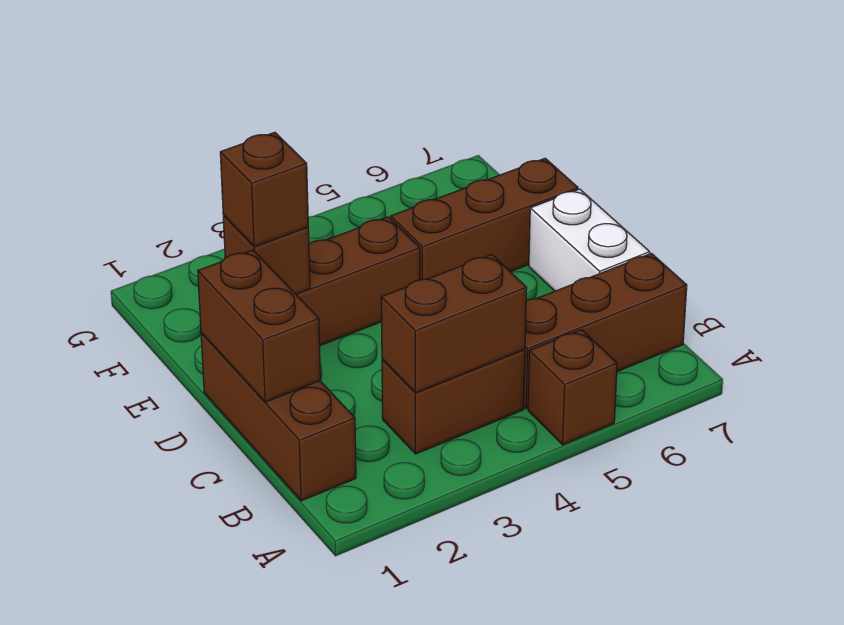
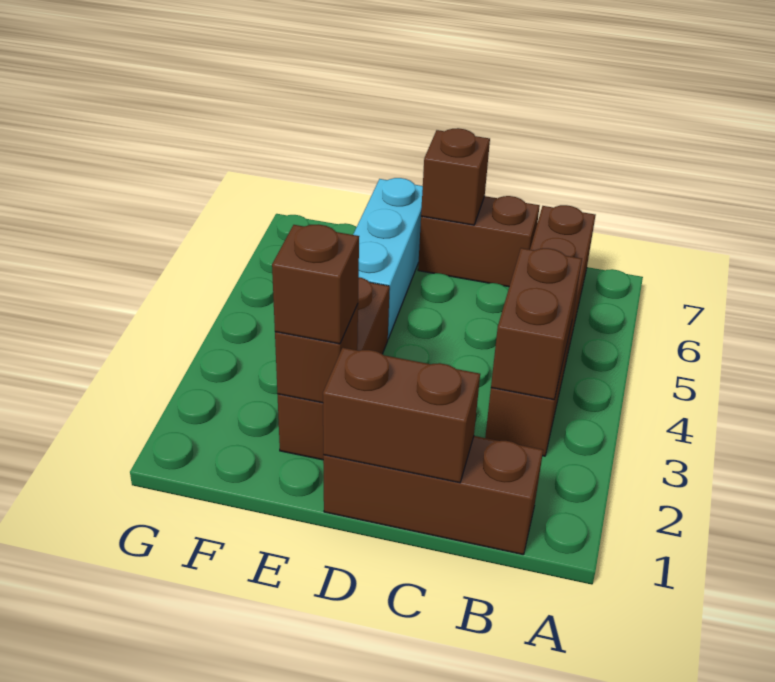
brown 1x1 brick [528,330,617,445] -> brown 1x1 brick moved to [421,128,490,225]
white 1x2 brick [529,189,650,291] -> brown 1x2 brick [418,196,540,287]
brown 1x3 brick [391,158,578,280] -> cyan 1x3 brick [353,178,423,339]

